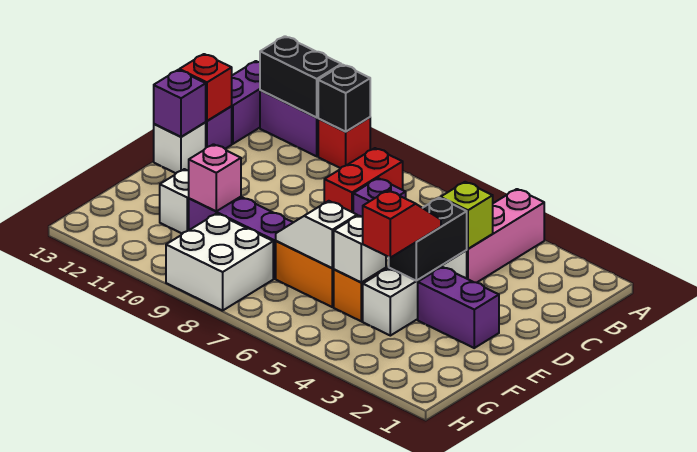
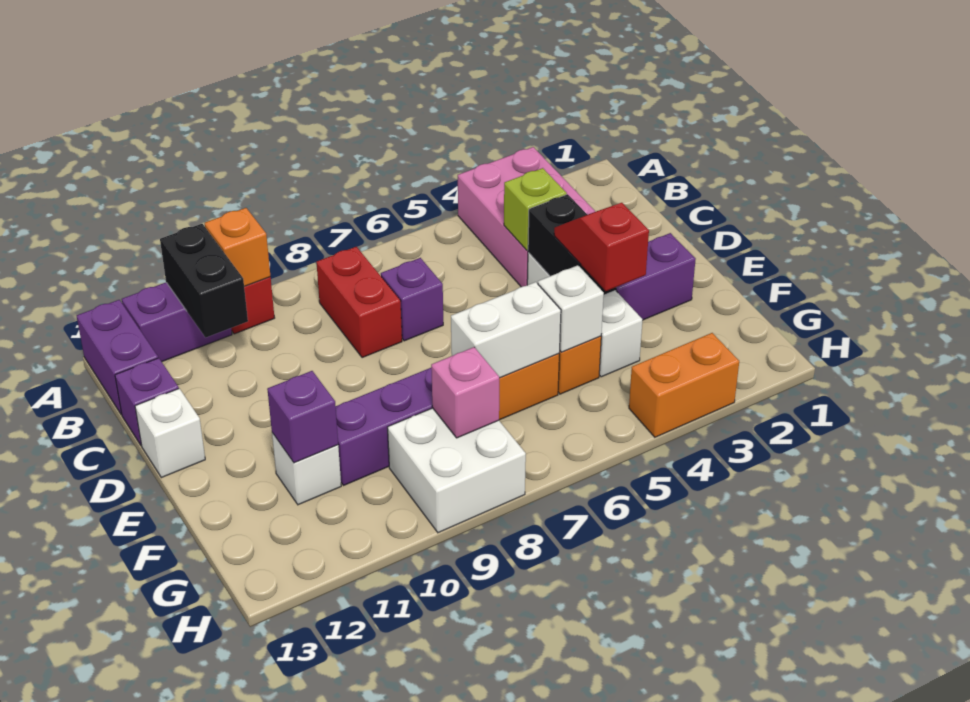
pink 1x3 brick [467,189,544,283] -> pink 2x3 brick [458,147,595,287]
black 1x1 brick [318,65,370,132] -> orange 1x1 brick [205,208,271,286]
black 1x2 brick [260,36,341,118] -> black 1x2 brick turned to [160,224,248,338]
red 1x1 brick [179,54,232,121] -> none
purple 1x1 brick [154,70,206,137] -> purple 1x1 brick moved to [267,371,338,463]
white 1x2 slope [276,201,357,268] -> white 1x2 brick [451,282,561,378]
pink 1x1 brick [189,144,241,211] -> pink 1x1 brick moved to [431,347,499,438]
none -> orange 1x2 brick [629,333,739,437]

